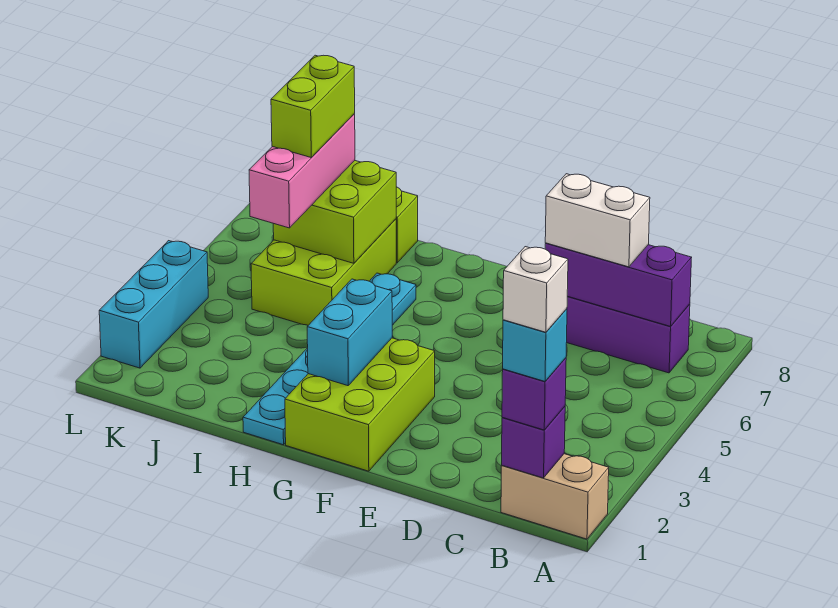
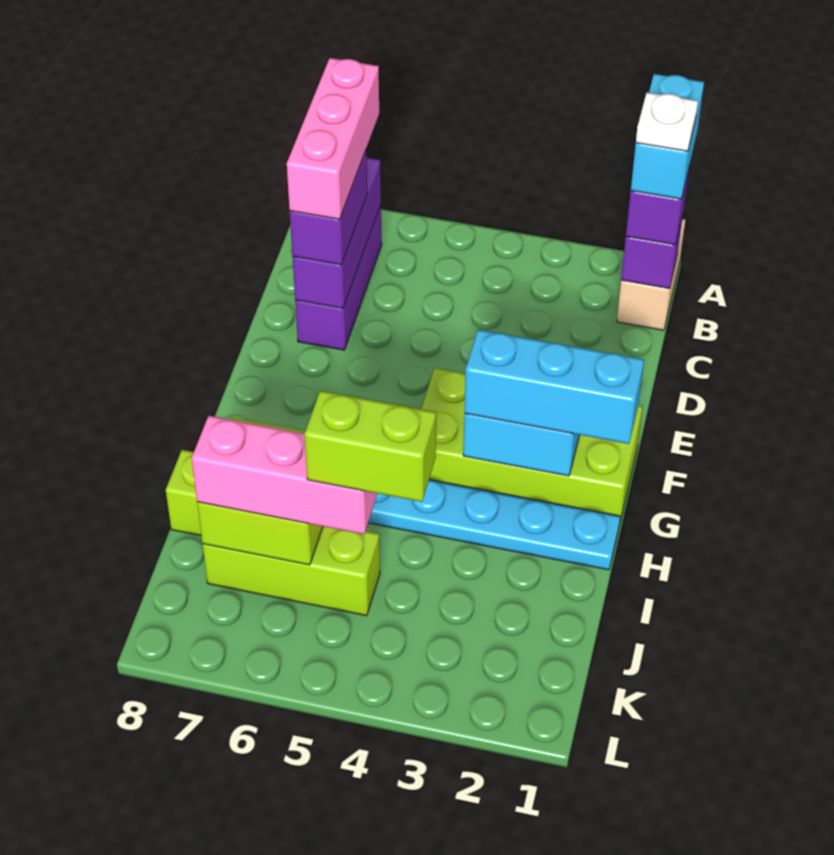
cyan 1x1 brick [503,309,567,381] -> cyan 1x2 brick [631,74,704,199]
white 1x1 brick [503,247,568,332] -> white 1x1 plate [636,93,698,151]
none -> pink 1x3 brick [287,58,379,219]
white 1x2 brick [545,174,650,267] -> purple 1x2 brick [290,151,367,265]
lime 2x3 brick [285,338,435,471] -> lime 2x4 brick [422,368,643,526]
lime 2x3 brick [251,219,396,325] -> lime 1x3 brick [203,526,380,616]
lime 1x2 brick [271,55,355,158] -> lime 1x2 brick moved to [304,391,436,502]
cyan 1x3 brick [99,241,208,368] -> cyan 1x3 brick moved to [464,330,644,444]

